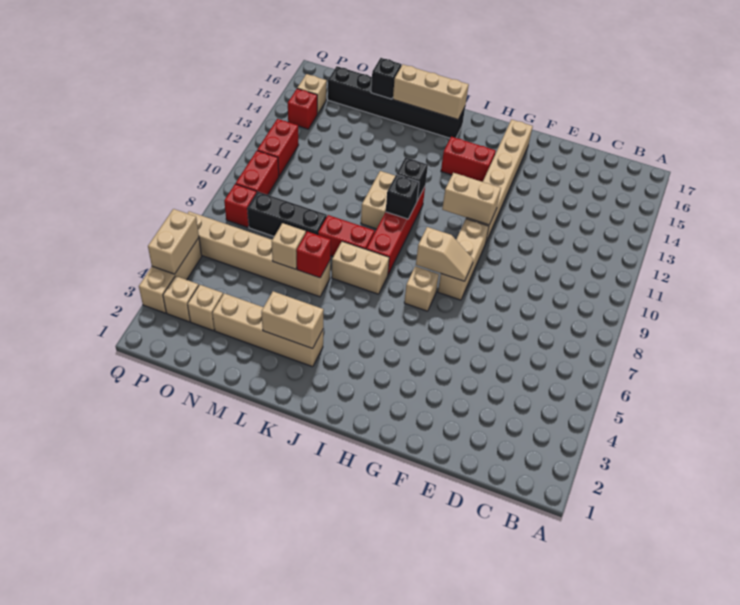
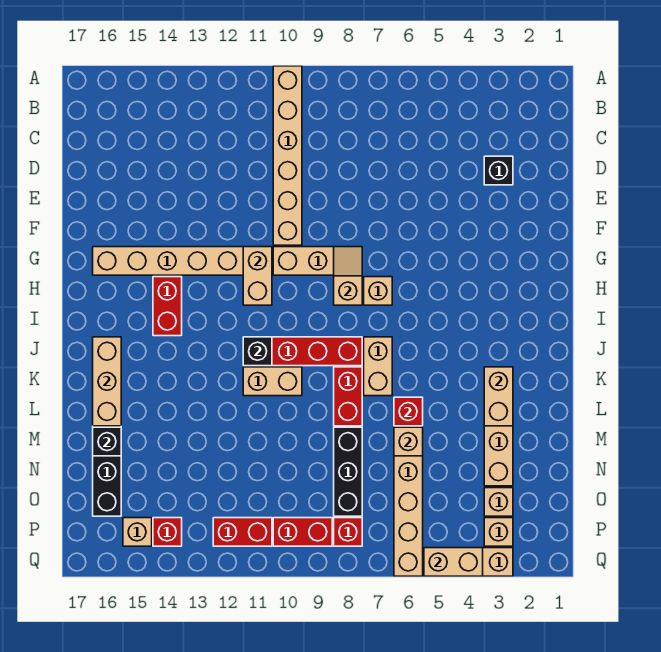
none -> tan 1x6 brick [273,66,302,245]
black 1x1 brick [386,175,419,219] -> black 1x1 brick moved to [484,156,513,185]

